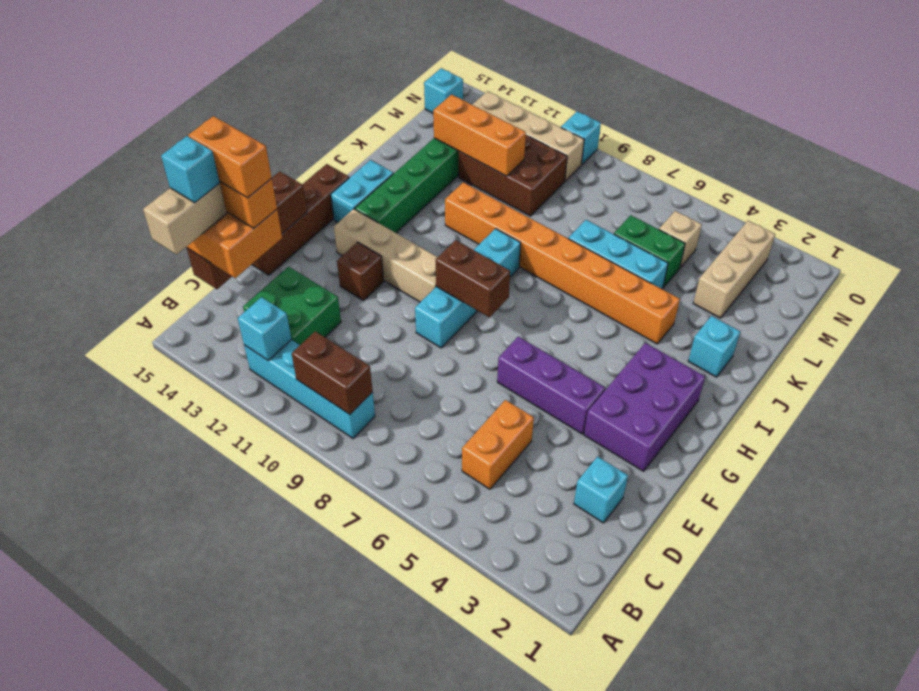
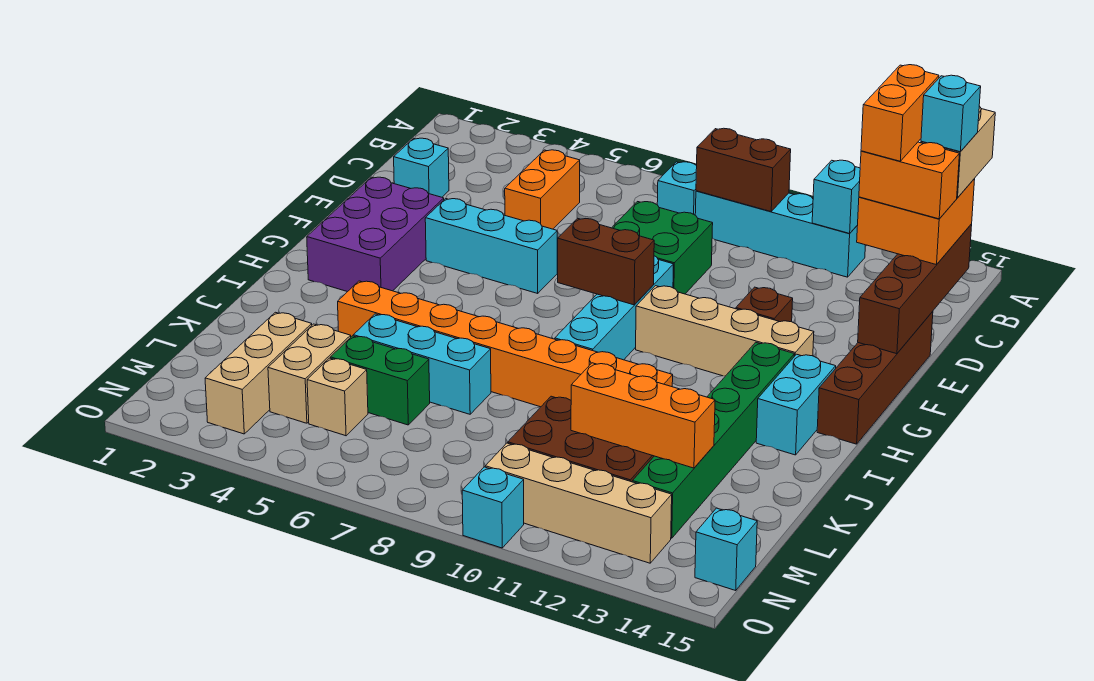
green 2x2 brick [243,267,341,345] -> green 2x2 brick moved to [612,202,713,294]
orange 1x2 brick [188,116,272,198] -> orange 1x2 brick turned to [861,65,939,161]
purple 1x3 brick [497,337,605,434] -> cyan 1x3 brick [425,199,558,293]
cyan 1x1 brick [688,316,740,377] -> cyan 1x1 brick moved to [657,162,697,215]
none -> tan 1x2 brick [268,324,351,423]

